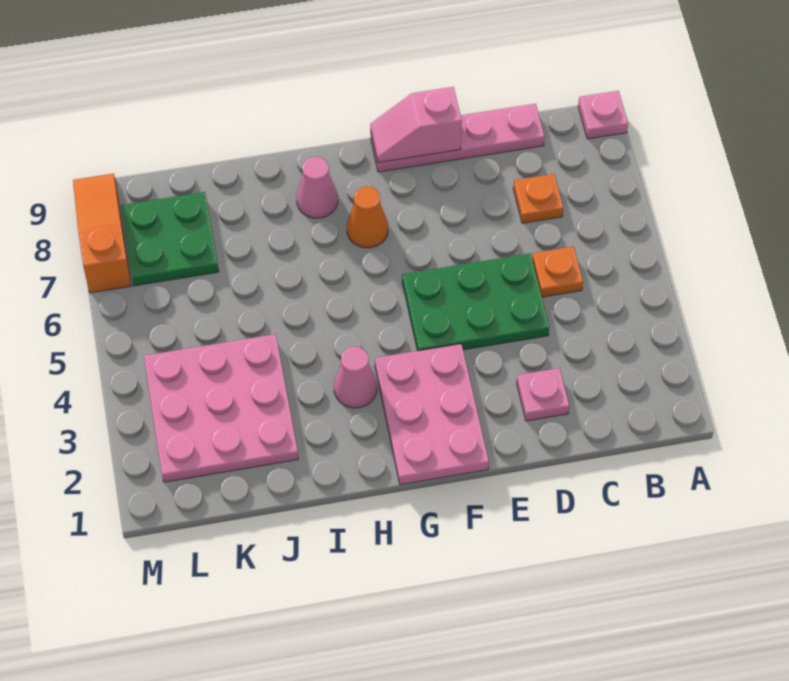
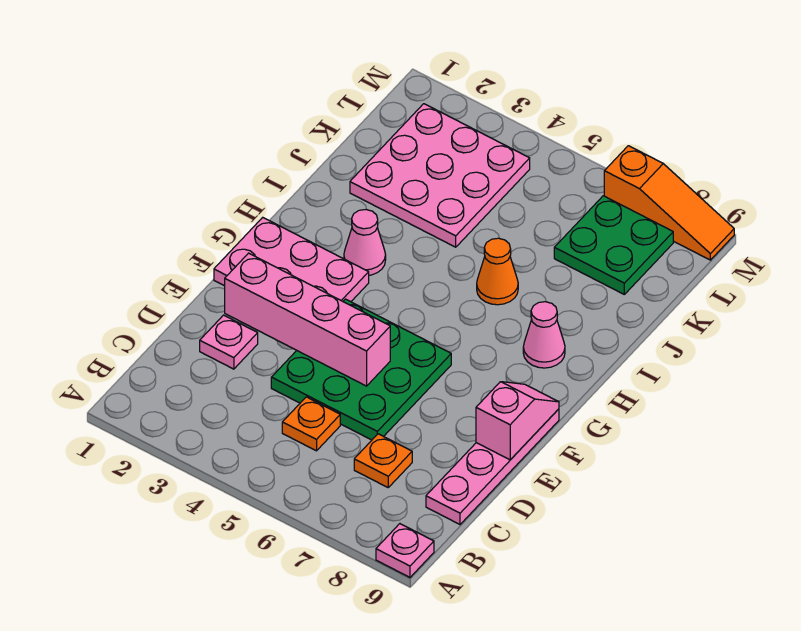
green 2x3 plate [402,254,549,351] -> green 3x3 plate [271,299,451,440]
none -> pink 1x4 brick [225,253,390,386]
orange 1x1 cone [347,186,388,248] -> orange 1x1 cone moved to [477,238,518,305]

